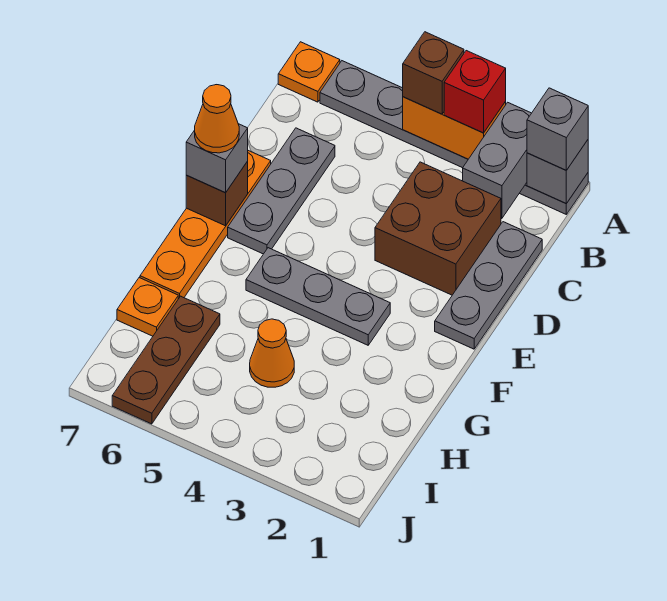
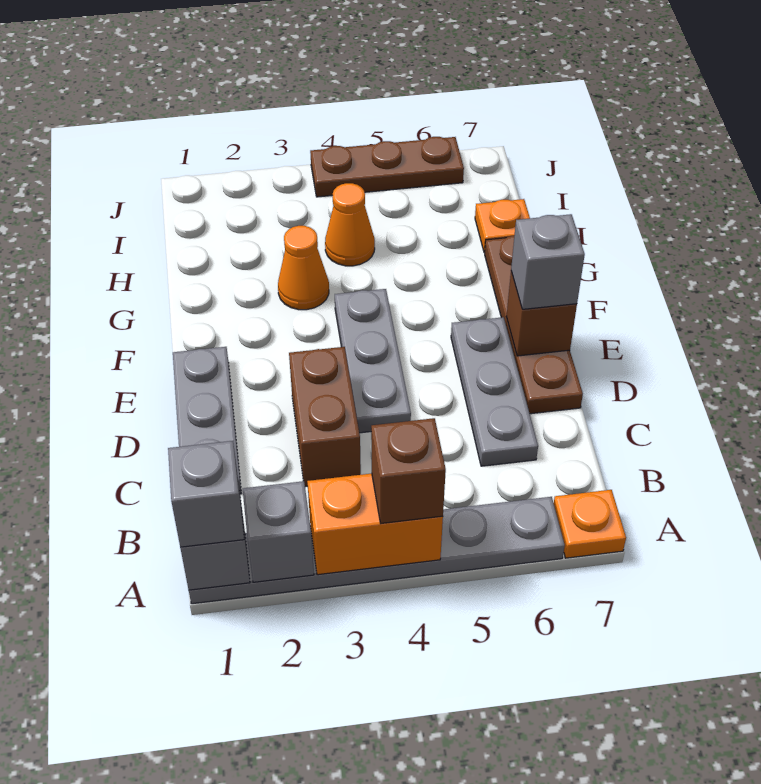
grey 1x2 brick [463,102,531,218] -> grey 1x1 brick [243,481,314,582]
red 1x1 brick [444,51,506,133] -> none
brown 2x2 brick [375,162,501,295] -> brown 1x2 brick [289,347,361,487]
orange 1x4 plate [140,151,271,299] -> brown 1x4 plate [485,236,583,414]
orange 1x1 cone [195,85,239,153] -> orange 1x1 cone moved to [278,226,329,310]
grey 1x3 plate [246,248,390,345] -> grey 1x3 plate turned to [335,289,411,433]
brown 1x3 plate [112,296,220,424] -> brown 1x3 plate turned to [310,137,464,197]

